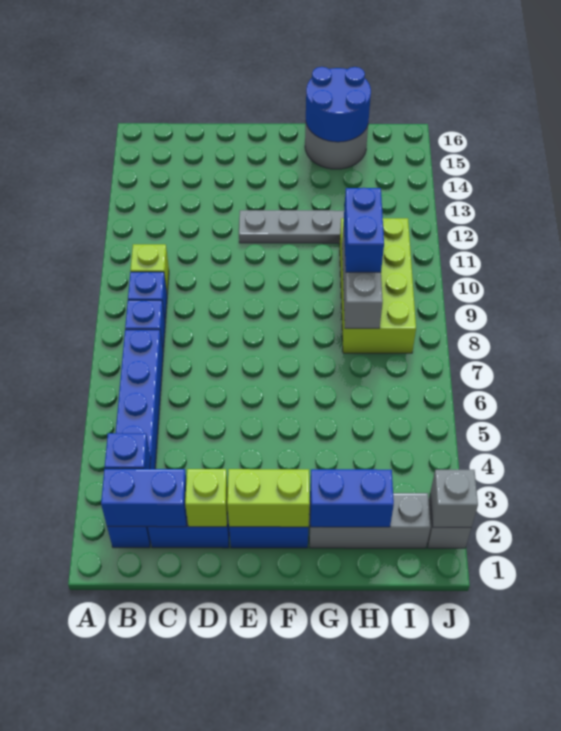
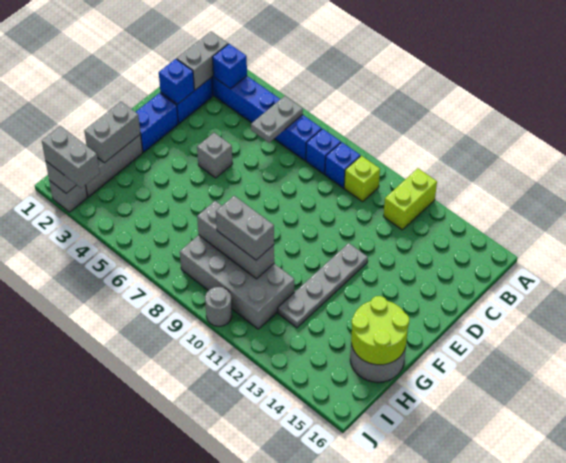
blue 1x2 brick [101,469,187,527] -> grey 1x2 brick [177,31,228,90]
none -> grey 1x2 plate [251,96,303,143]
lime 1x1 brick [185,469,228,527] -> blue 1x1 brick [159,59,194,104]
lime 1x2 brick [227,469,310,527] -> lime 1x2 brick moved to [383,168,437,230]
none -> grey 1x1 brick [197,133,233,178]
blue 1x2 brick [310,469,394,527] -> grey 1x2 brick [84,102,141,163]
blue 2x2 round brick [306,67,371,142] -> lime 2x2 round brick [351,296,409,365]
lime 2x4 brick [339,218,416,353] -> grey 2x4 brick [180,235,294,329]
blue 1x2 brick [344,188,384,272] -> grey 1x2 brick [216,196,274,260]
none -> grey 1x2 brick [42,126,100,188]
none -> grey 1x1 round brick [205,287,232,326]

